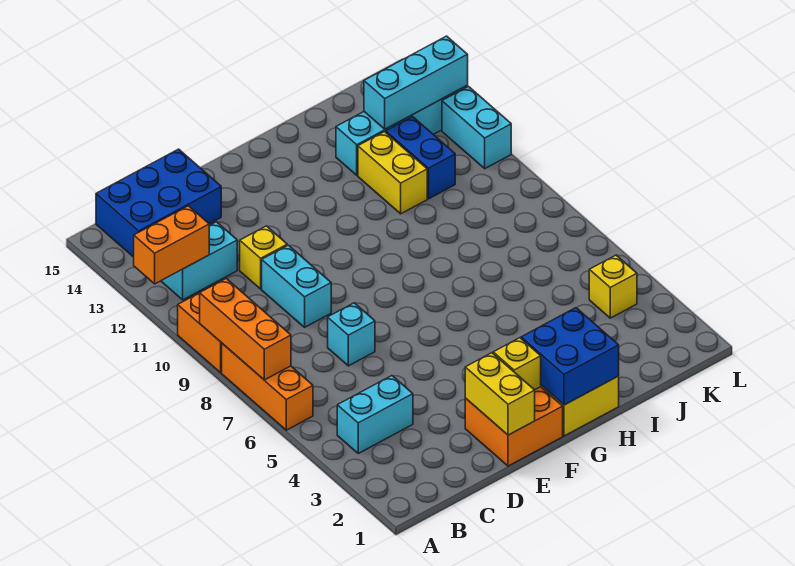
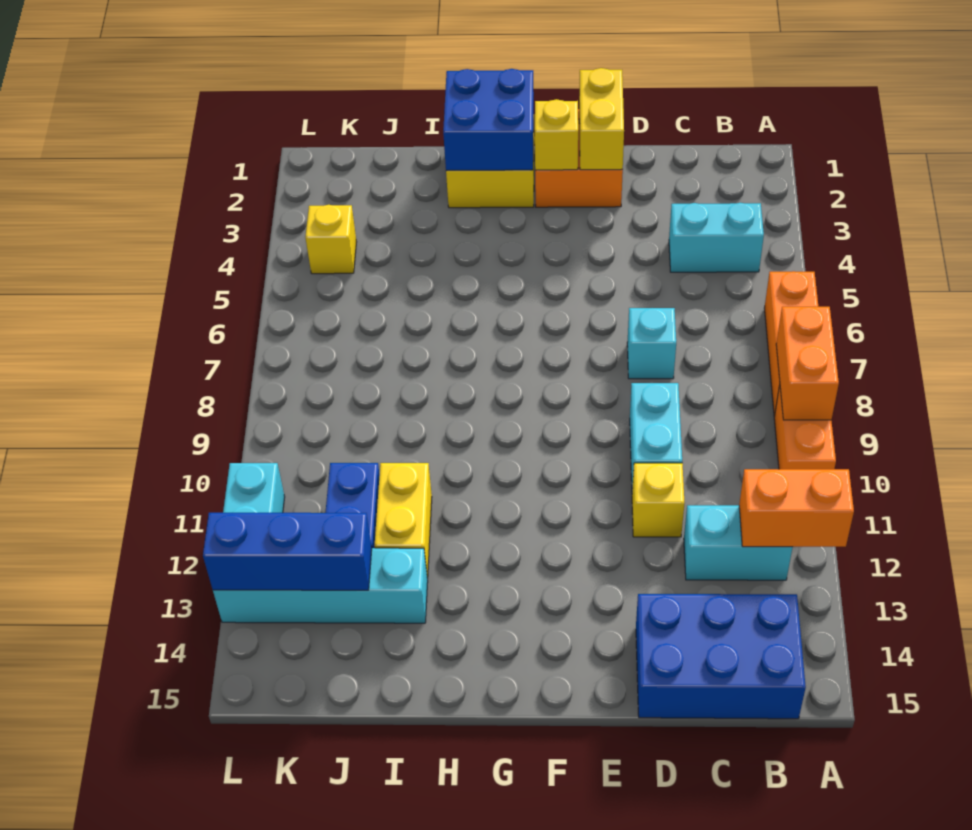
orange 1x3 brick [200,279,291,380] -> orange 1x2 brick [776,307,839,420]
cyan 1x3 brick [364,36,468,129] -> blue 1x3 brick [203,513,372,590]

